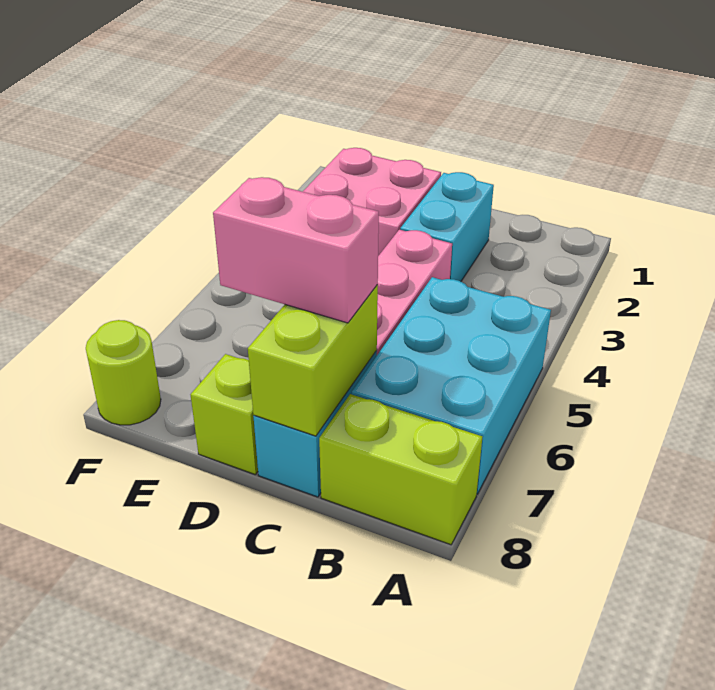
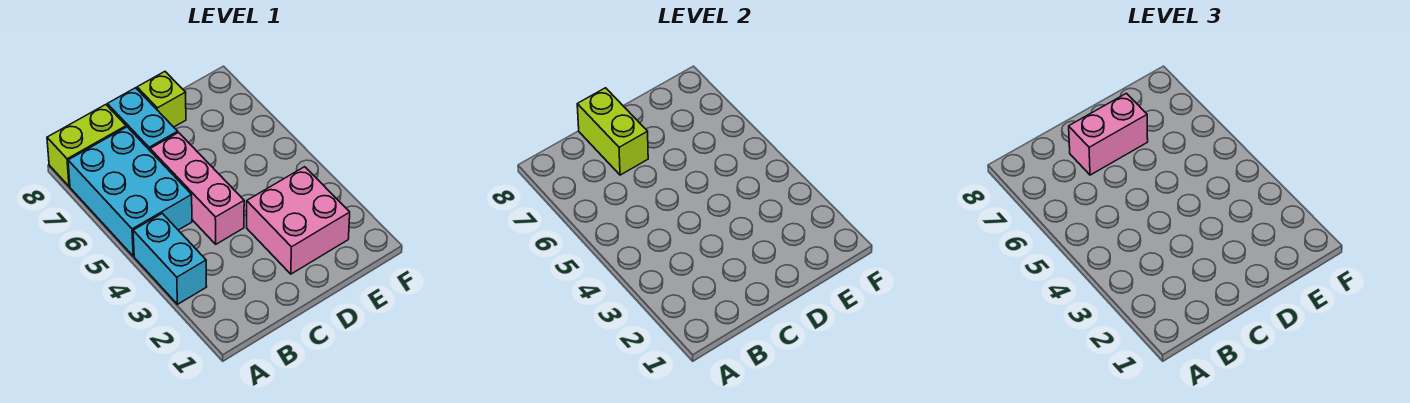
cyan 1x2 brick [400,172,494,281] -> cyan 1x2 brick moved to [133,213,207,304]
lime 1x1 round brick [86,320,161,425] -> none

